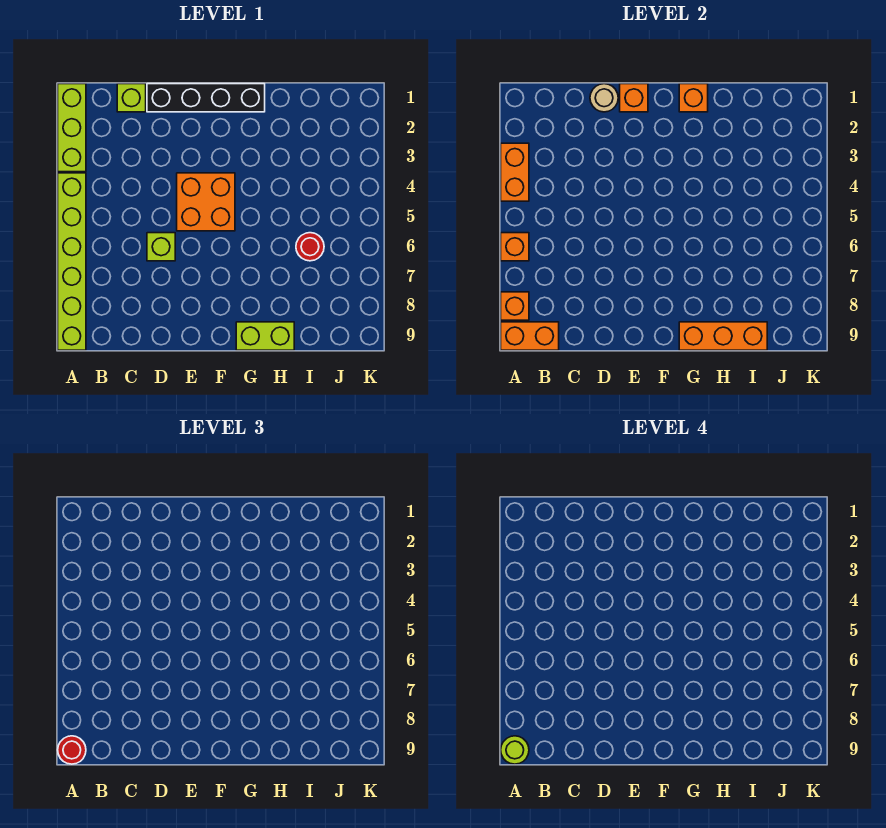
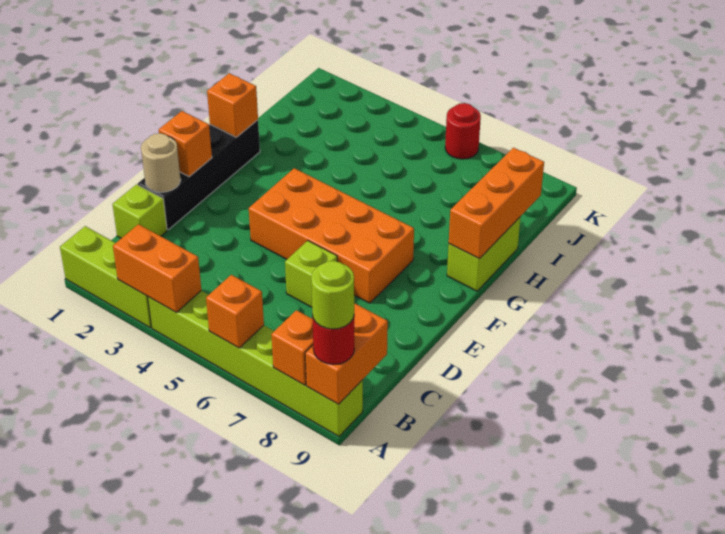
orange 2x2 brick [177,173,235,231] -> orange 2x4 brick [249,168,414,303]
red 1x1 round brick [296,233,324,261] -> red 1x1 round brick moved to [445,103,481,159]

